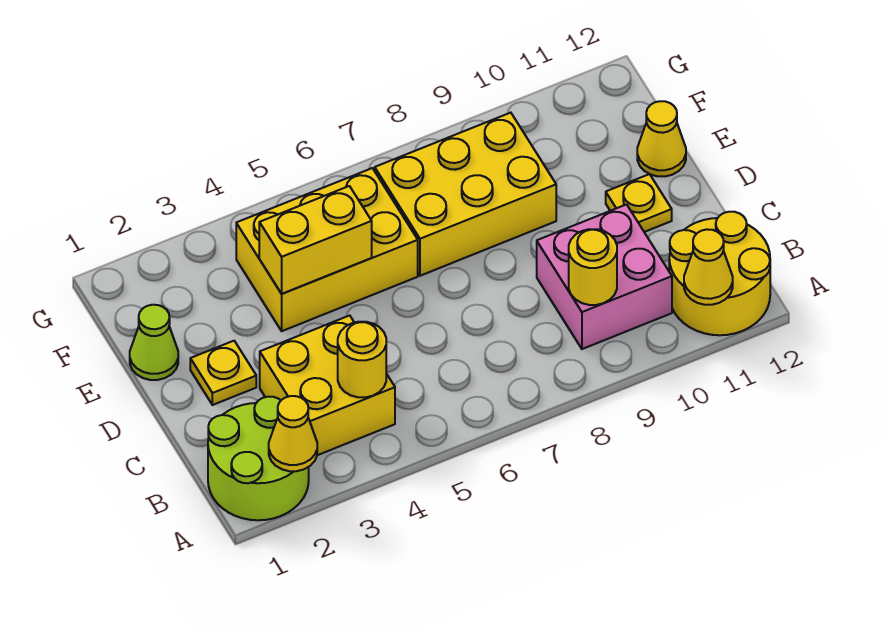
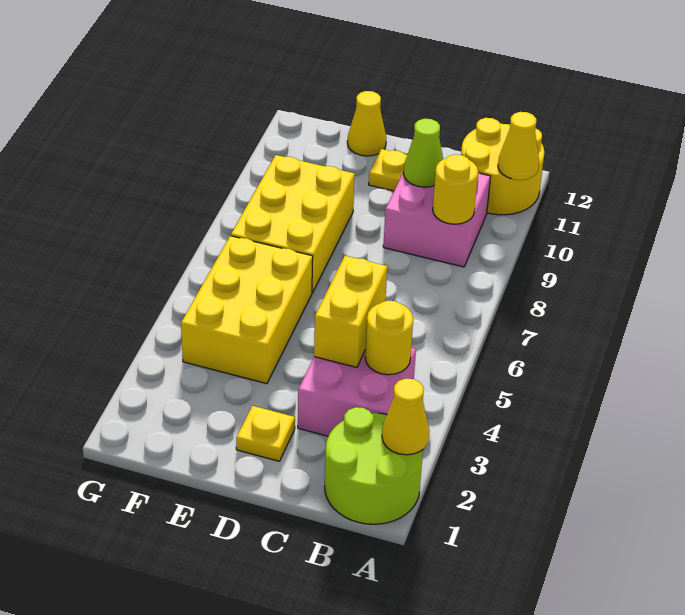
yellow 2x2 brick [260,315,395,455] -> pink 2x2 brick [298,348,416,436]
lime 1x1 cone [130,305,178,380] -> lime 1x1 cone moved to [404,119,443,187]
yellow 1x2 brick [259,186,372,294] -> yellow 1x2 brick moved to [314,256,387,367]

